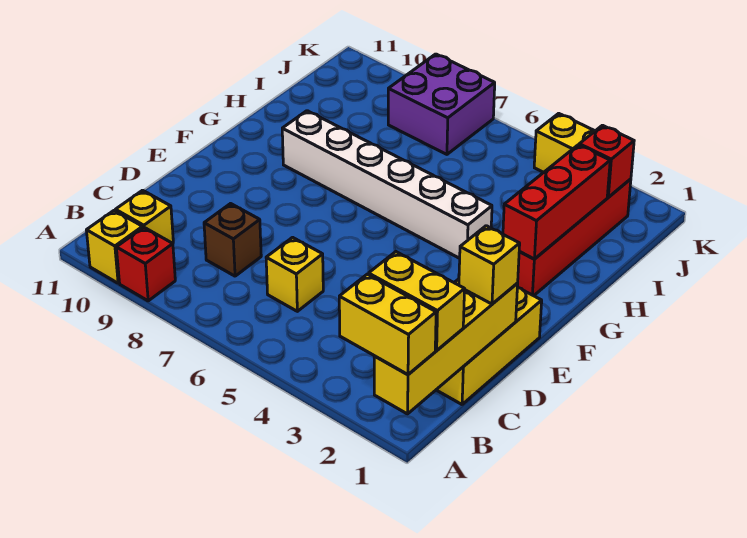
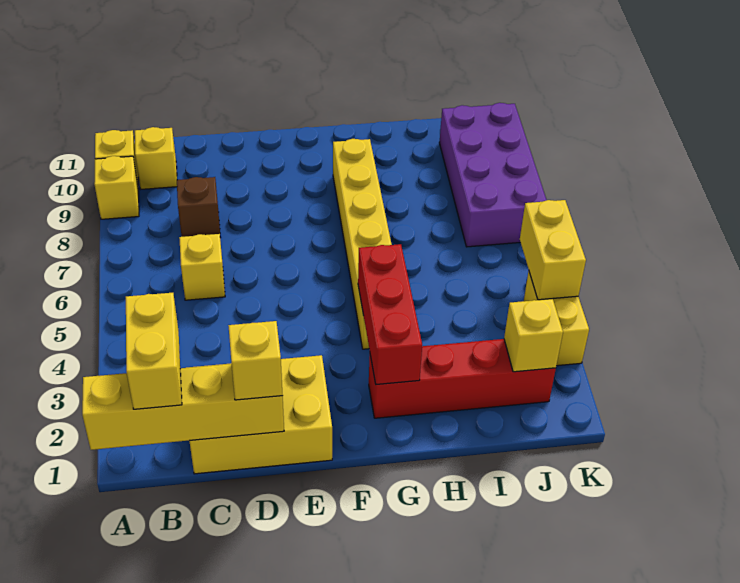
yellow 1x2 brick [339,274,436,375] -> yellow 1x2 brick moved to [520,200,586,300]
red 1x1 brick [116,228,175,301] -> yellow 1x1 brick [94,156,139,219]
red 1x3 brick [503,145,610,259] -> red 1x3 brick turned to [358,244,422,384]
white 1x6 brick [282,111,492,258] -> yellow 1x6 brick [333,139,392,349]
red 1x1 brick [579,125,634,197] -> yellow 1x1 brick [504,299,563,372]
purple 2x2 brick [388,54,495,154] -> purple 2x4 brick [439,103,546,247]

